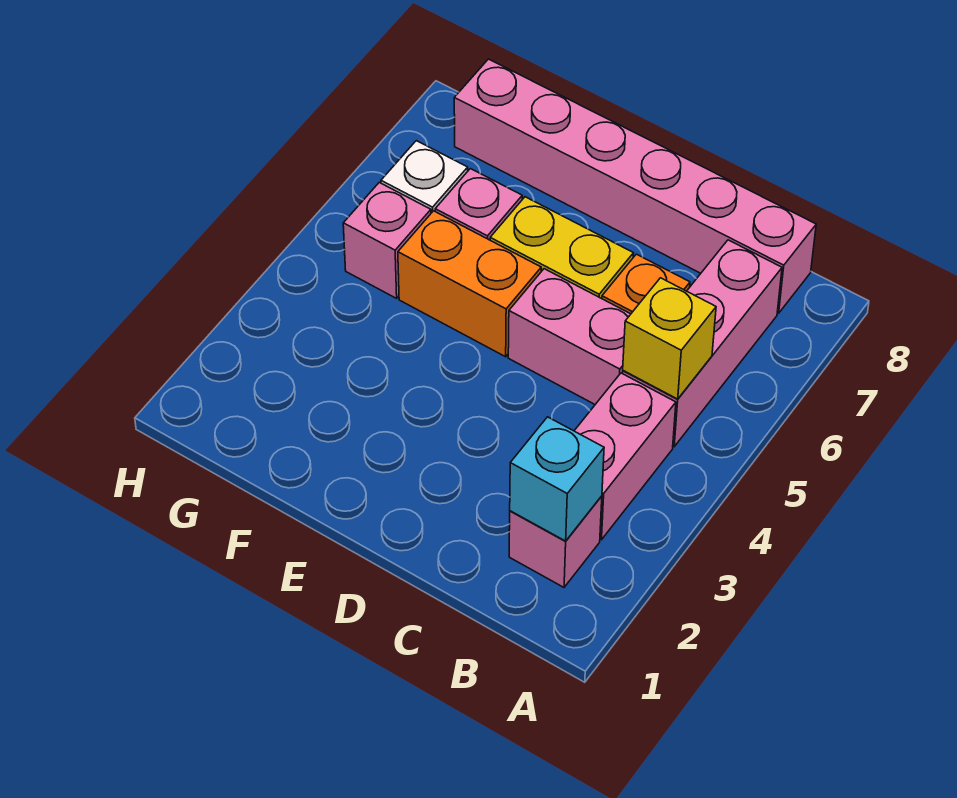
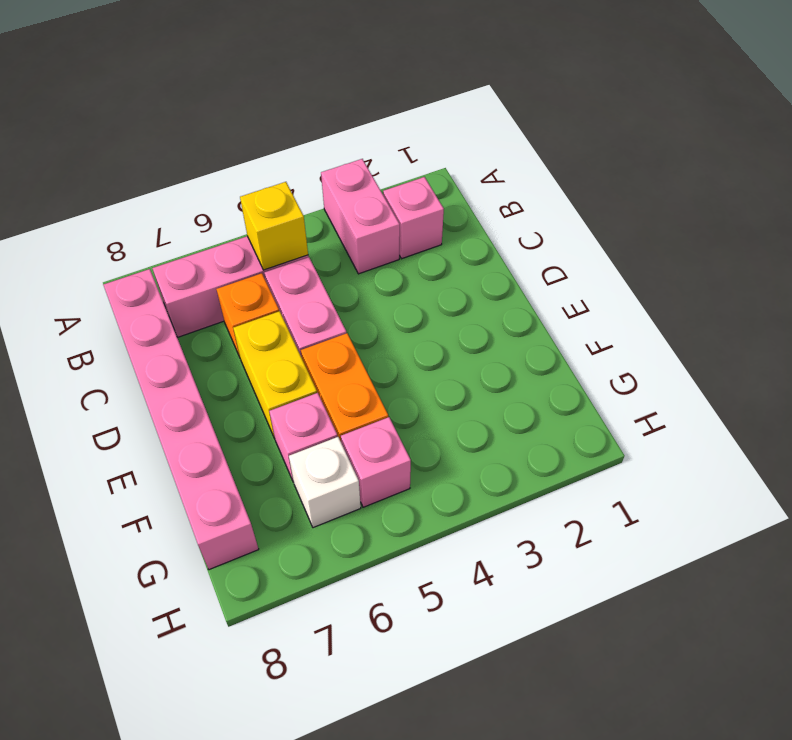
cyan 1x1 brick [510,417,604,541] -> none
pink 1x2 brick [574,373,676,540] -> pink 1x2 brick turned to [321,159,400,274]

